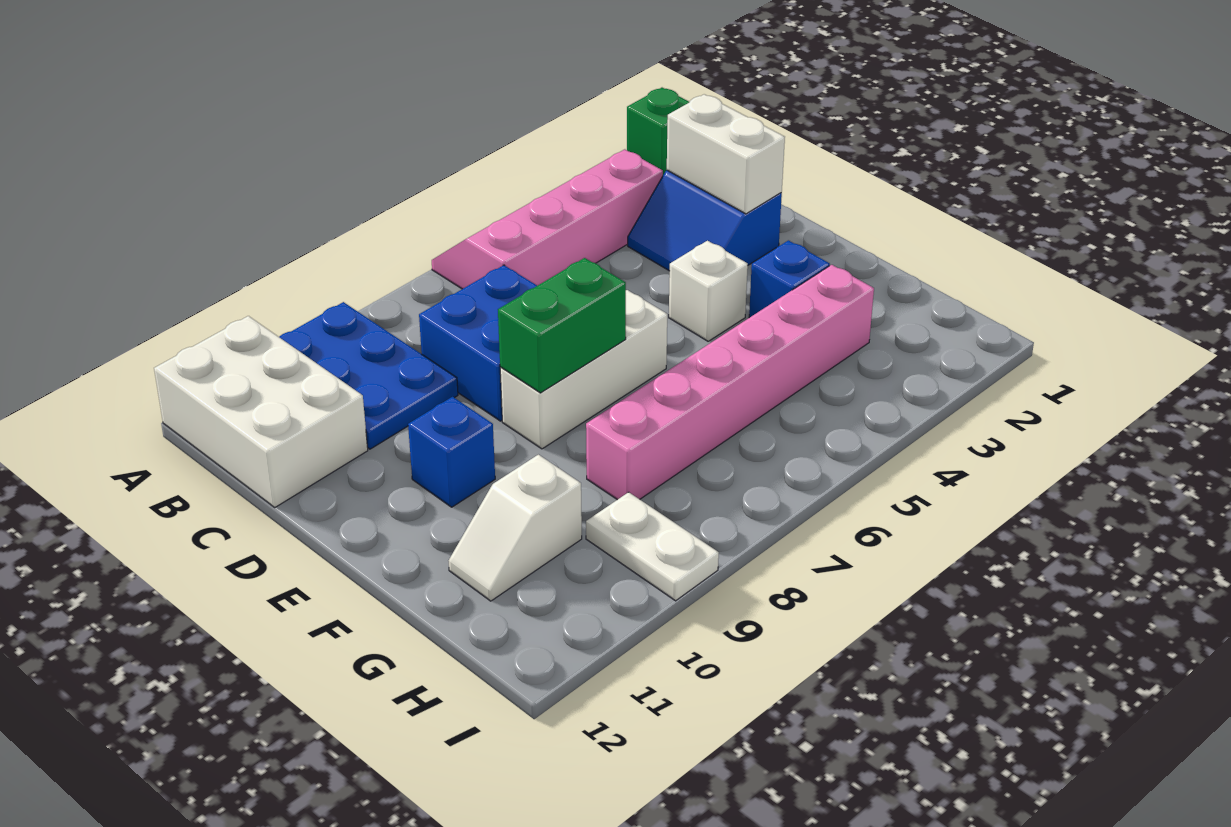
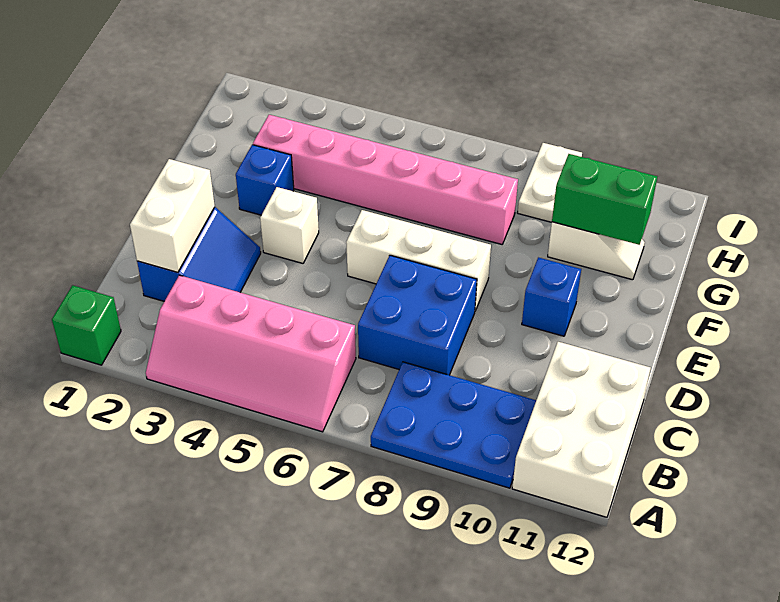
blue 2x3 plate [279,302,458,449] -> blue 2x3 plate turned to [371,362,536,488]
green 1x2 brick [498,258,626,393] -> green 1x2 brick moved to [552,154,657,245]

